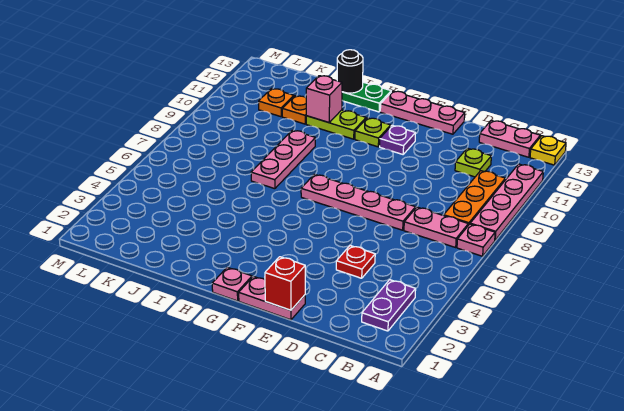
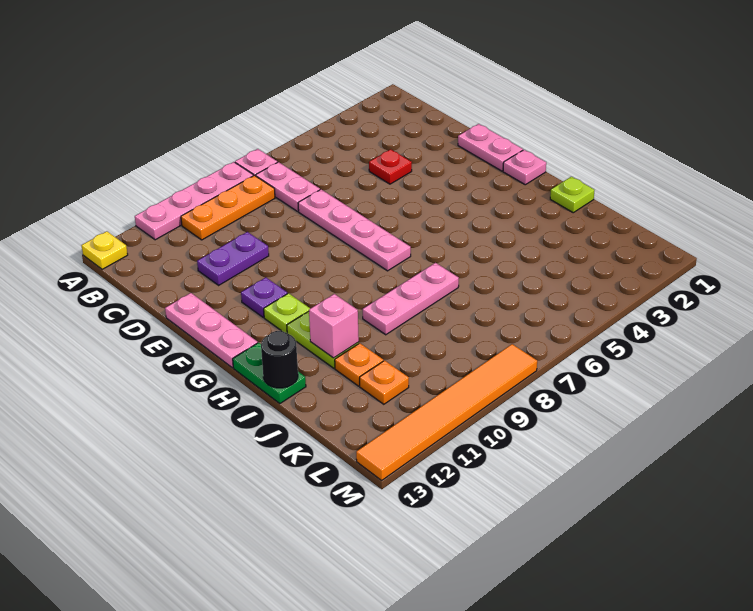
purple 1x2 plate [362,280,416,331] -> purple 1x2 plate moved to [197,232,269,285]
pink 1x2 plate [479,121,540,157] -> none
lime 1x1 plate [455,148,491,177] -> lime 1x1 plate moved to [550,177,594,213]
red 1x1 brick [265,257,305,310] -> none
none -> orange 1x6 tile [356,344,537,480]

